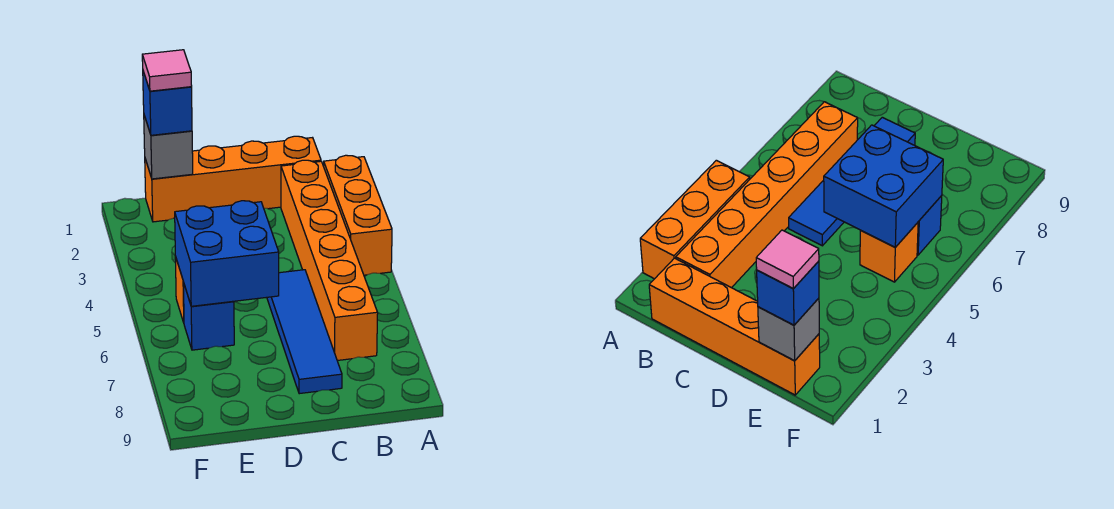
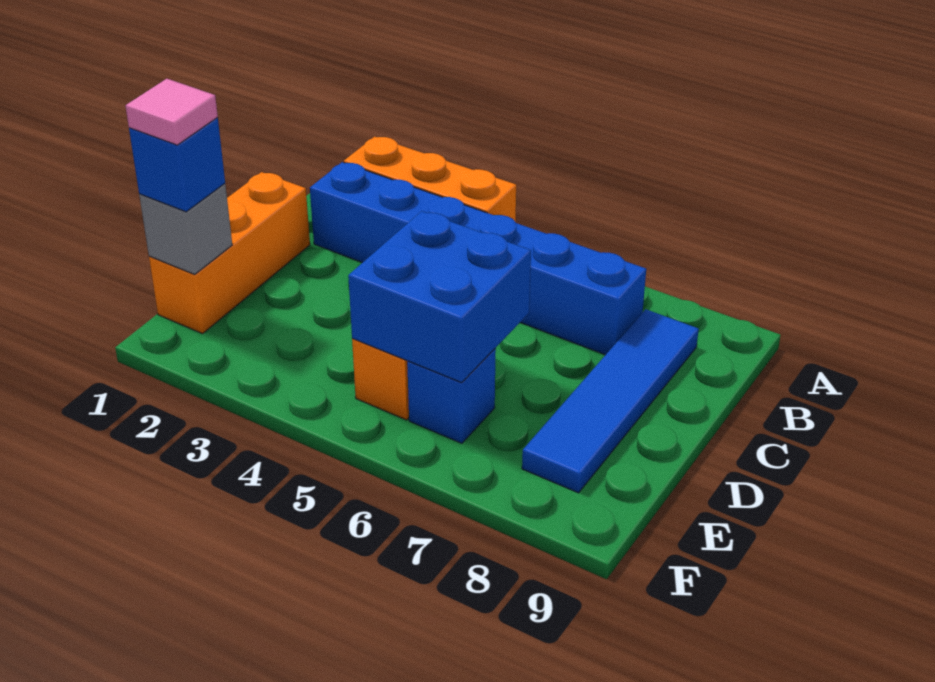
orange 1x4 brick [145,136,321,222] -> orange 1x3 brick [149,172,310,334]
orange 1x6 brick [281,160,378,361] -> blue 1x6 brick [310,162,646,355]
blue 1x4 tile [267,270,342,394] -> blue 1x4 tile turned to [522,309,699,493]

